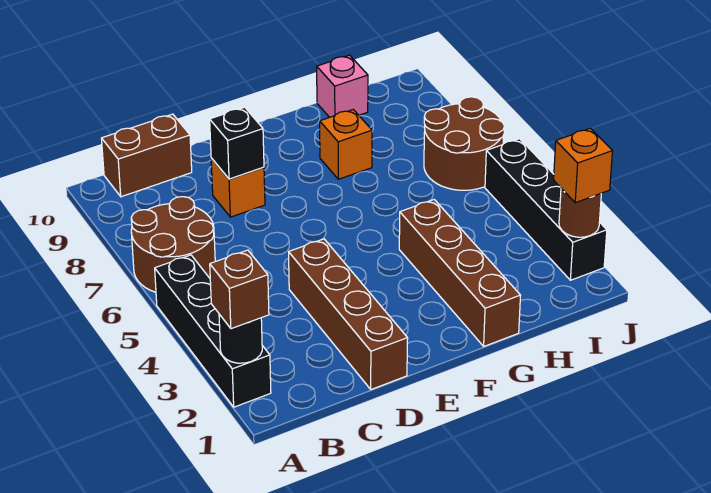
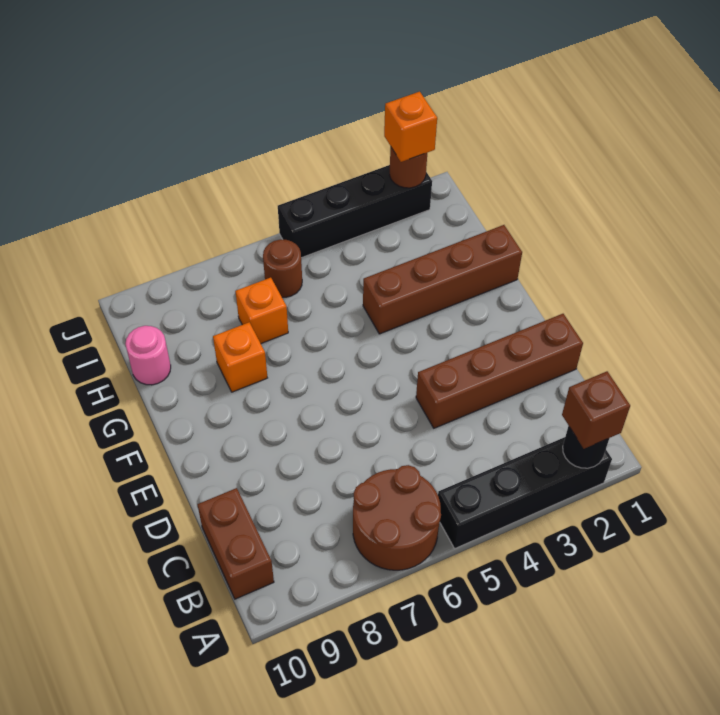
orange 1x1 brick [211,158,265,217] -> orange 1x1 brick moved to [235,278,288,343]
black 1x1 brick [210,107,264,179] -> none
pink 1x1 brick [317,55,368,117] -> pink 1x1 round brick [125,326,171,385]
brown 2x2 round brick [424,97,505,190] -> brown 1x1 round brick [263,240,302,297]

